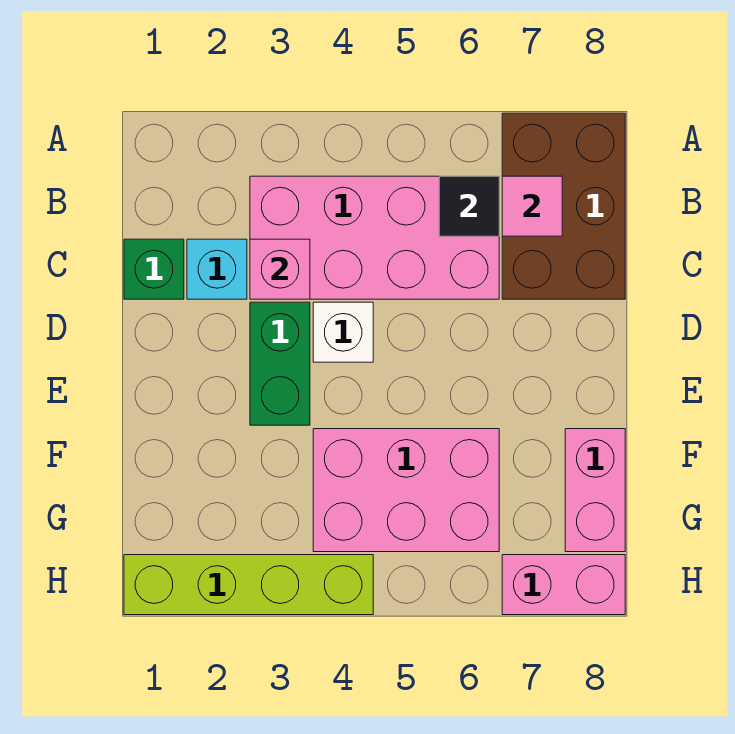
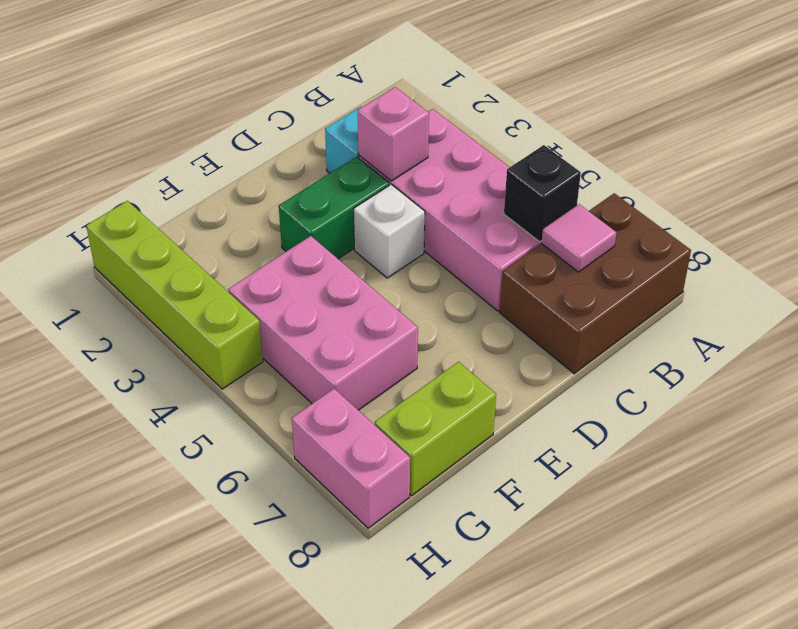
black 1x1 tile [439,176,499,236] -> black 1x1 brick [504,145,581,242]
green 1x1 brick [124,239,184,299] -> none
pink 1x2 brick [565,429,625,552] -> lime 1x2 brick [375,362,496,495]

